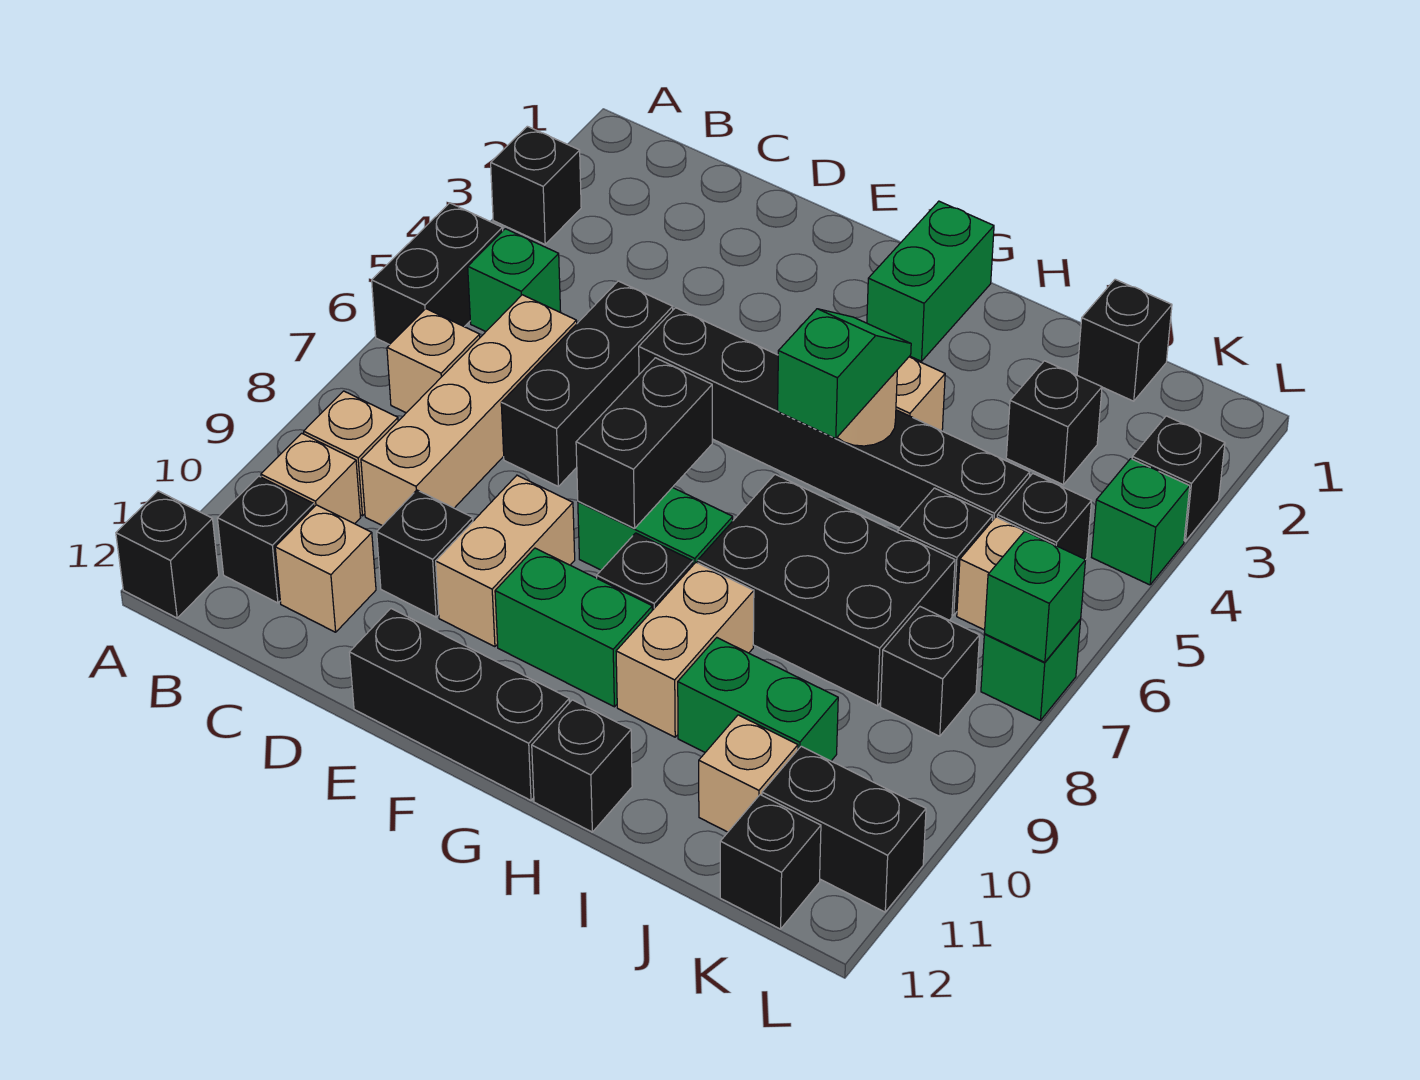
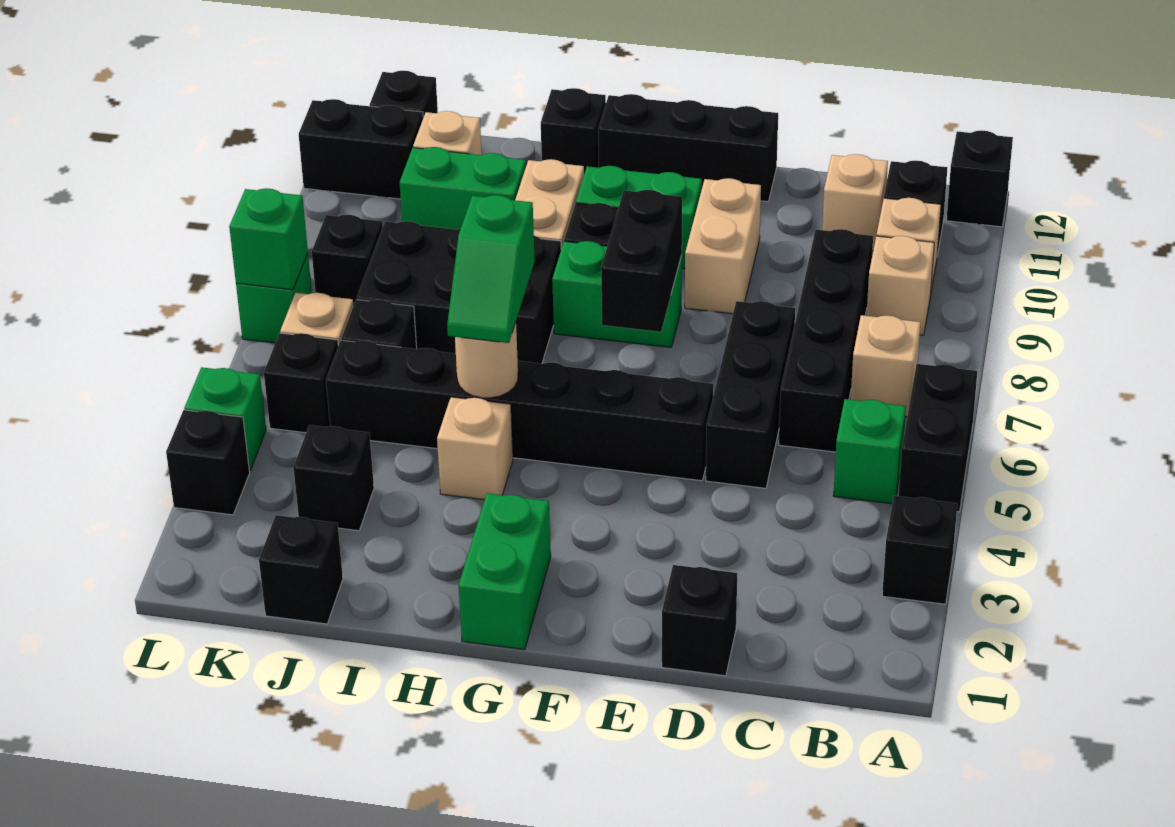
tan 1x4 brick [361,295,577,526] -> black 1x4 brick [779,229,873,452]
black 1x1 brick [377,490,473,617] -> black 1x1 brick moved to [662,565,737,676]

